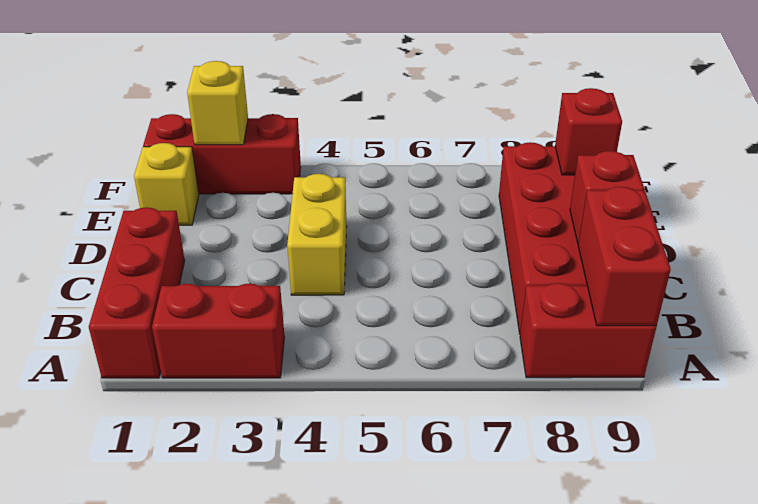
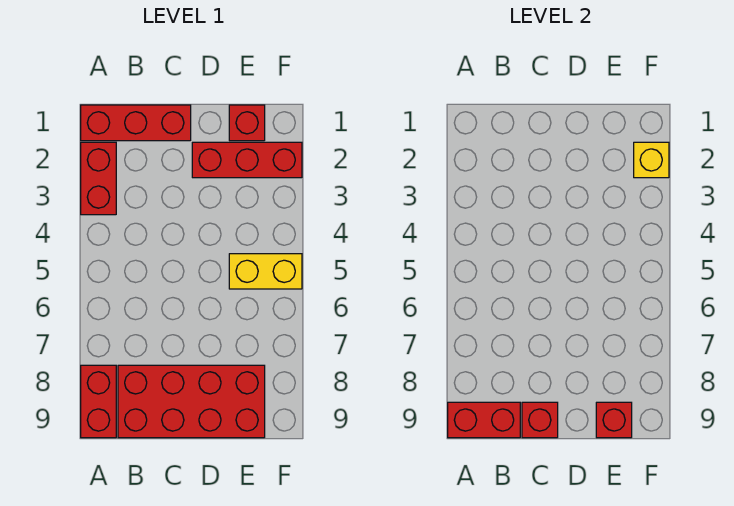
yellow 1x2 brick [287,174,347,295] -> yellow 1x2 brick moved to [229,254,302,289]
yellow 1x1 brick [134,143,199,225] -> red 1x1 brick [229,105,265,141]
red 1x3 brick [143,114,301,194] -> red 1x3 brick turned to [192,142,302,178]

